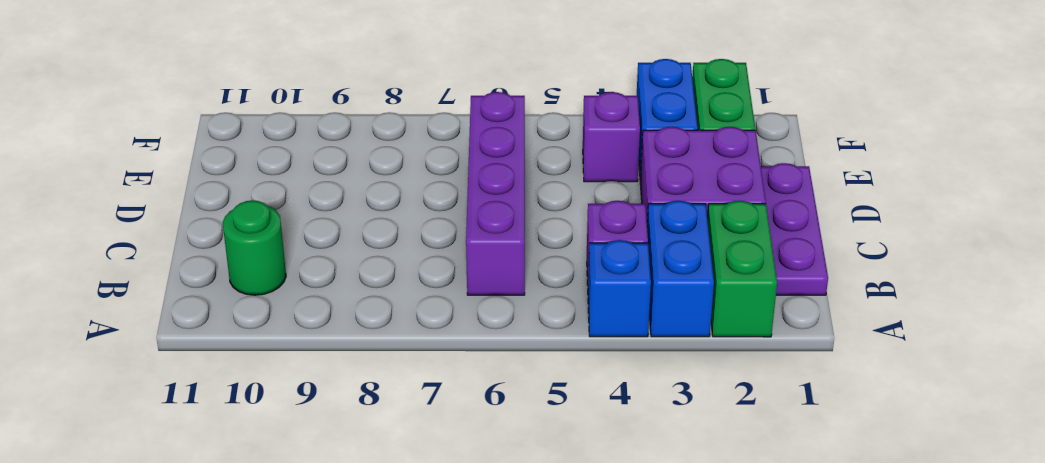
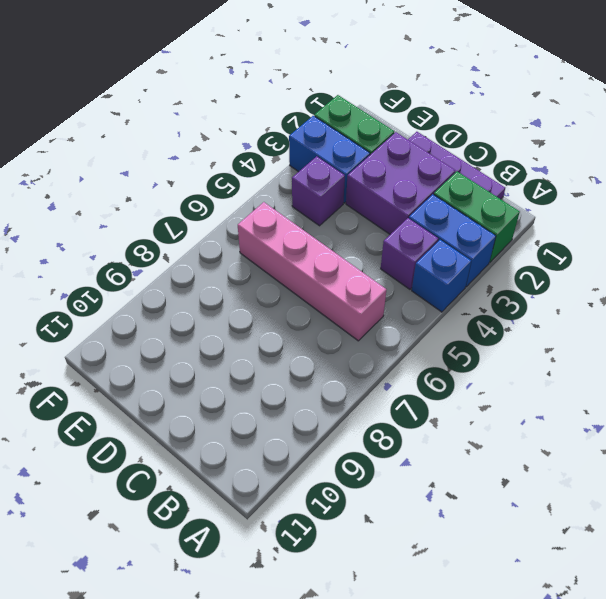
purple 1x4 brick [466,92,525,295] -> pink 1x4 brick [238,202,386,341]
green 1x1 round brick [223,200,286,295] -> none

